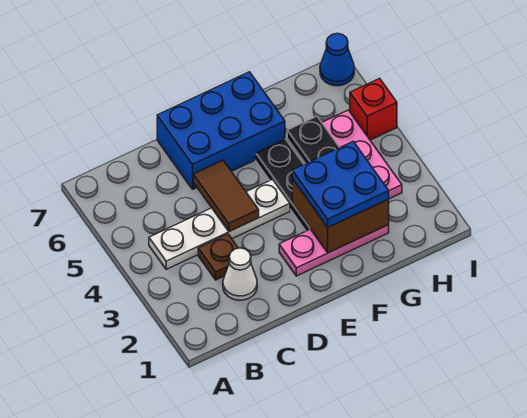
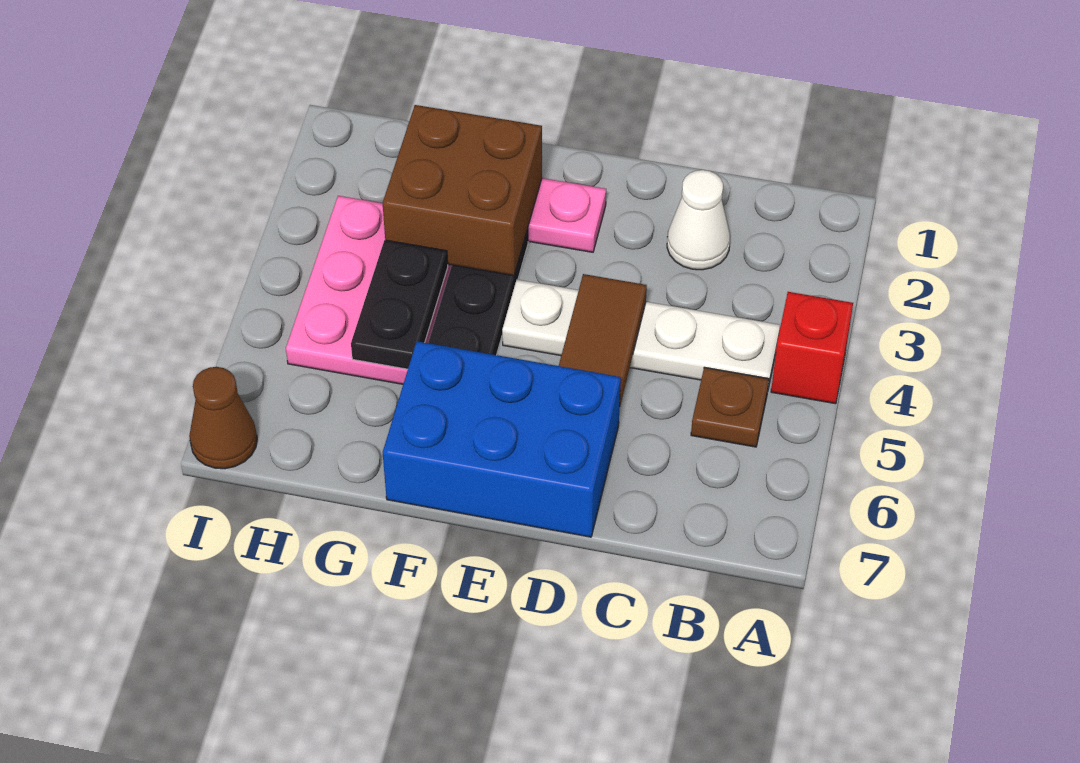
brown 1x1 plate [198,234,238,280] -> brown 1x1 plate moved to [691,367,769,447]
blue 2x2 plate [292,141,389,227] -> none
red 1x1 brick [350,78,397,140] -> red 1x1 brick moved to [771,292,853,404]
blue 1x1 cone [320,33,354,86] -> brown 1x1 cone [189,367,257,469]

